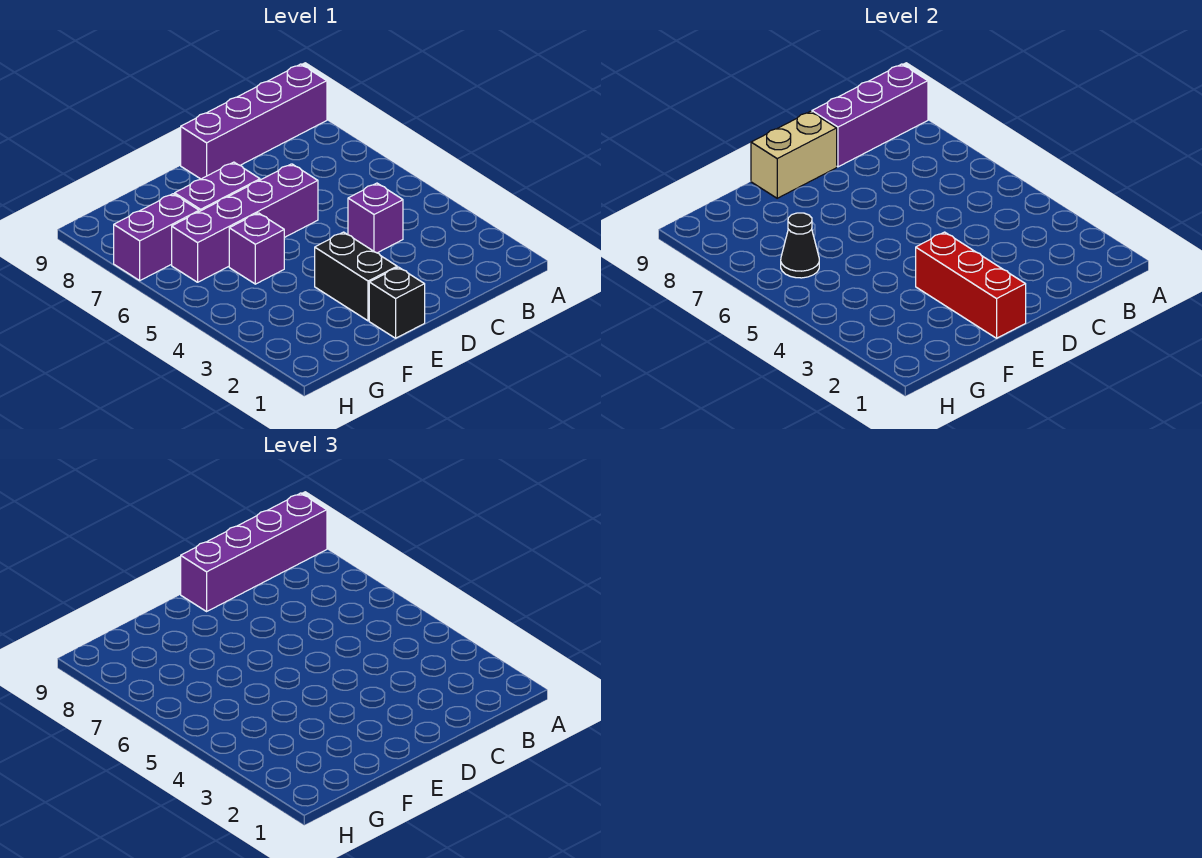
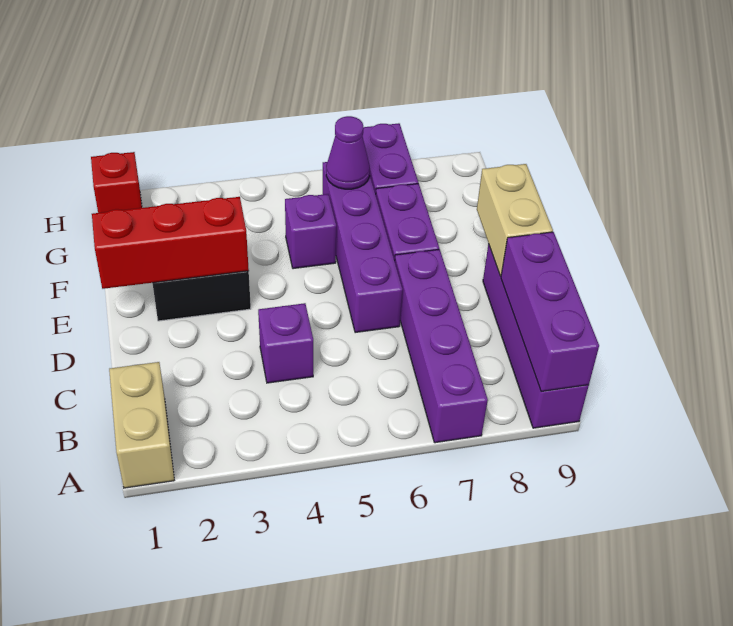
none -> tan 1x2 brick [109,362,174,488]
purple 1x4 brick [181,493,327,611] -> purple 1x4 brick moved to [395,249,488,443]
black 1x1 brick [369,267,425,338] -> none
black 1x1 cone [781,213,819,278] -> purple 1x1 cone [326,116,370,189]
none -> red 1x1 brick [91,152,142,213]

